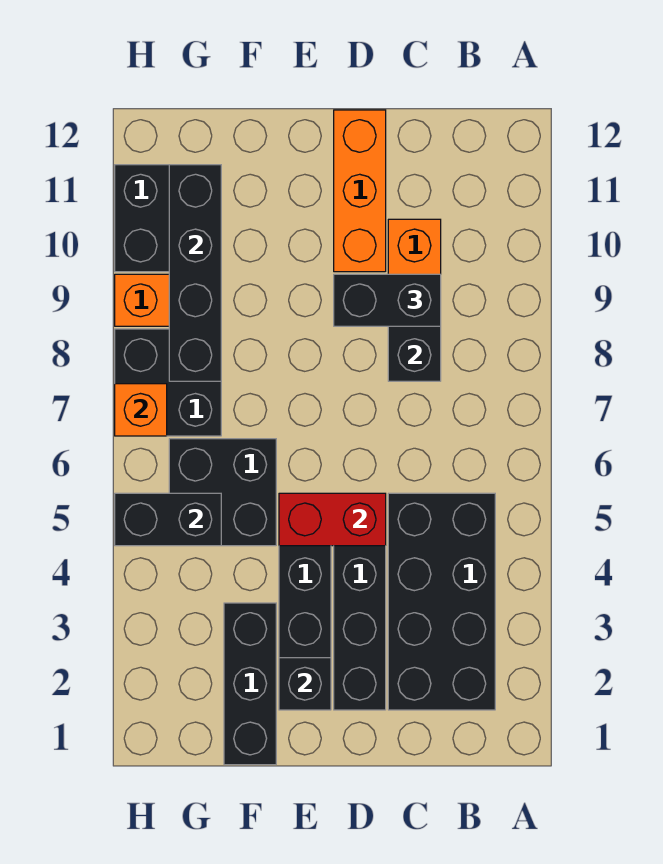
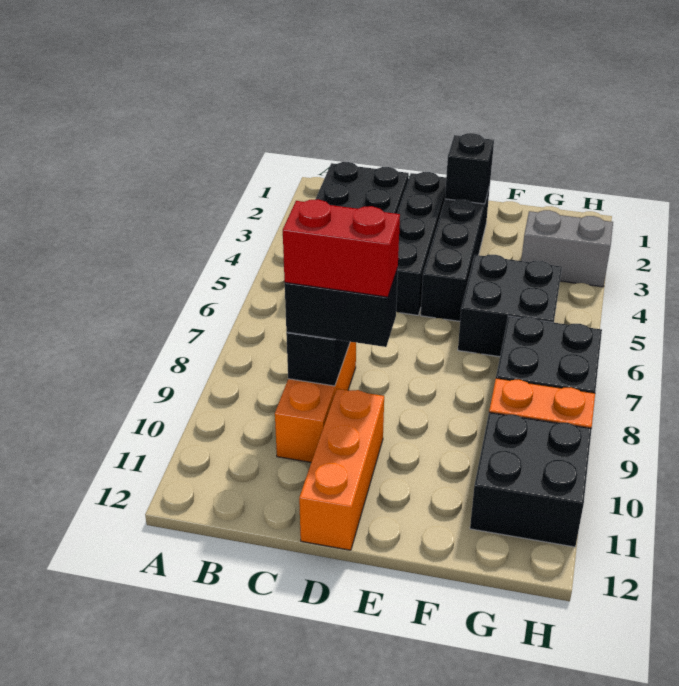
red 1x2 brick [279,493,386,546] -> red 1x2 brick moved to [283,199,400,297]
black 1x3 brick [224,603,276,765] -> none
none -> grey 1x2 brick [521,210,613,287]
black 1x2 brick [115,493,221,546] -> none
black 1x4 brick [169,165,221,381] -> none
orange 1x1 brick [115,384,167,436] -> none

